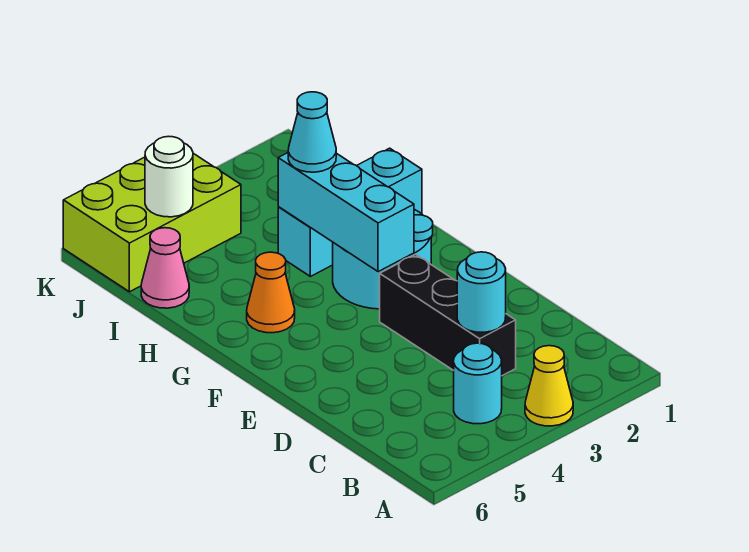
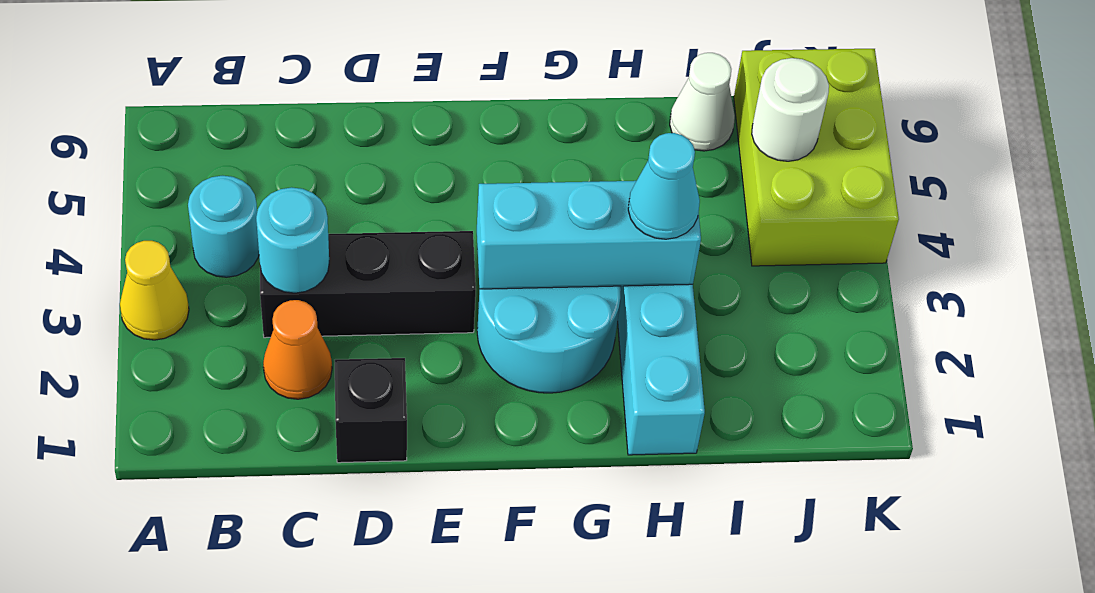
none -> black 1x1 brick [335,358,407,463]
orange 1x1 cone [247,252,295,333] -> orange 1x1 cone moved to [263,300,332,399]
pink 1x1 cone [141,228,189,308] -> white 1x1 cone [670,53,735,151]

